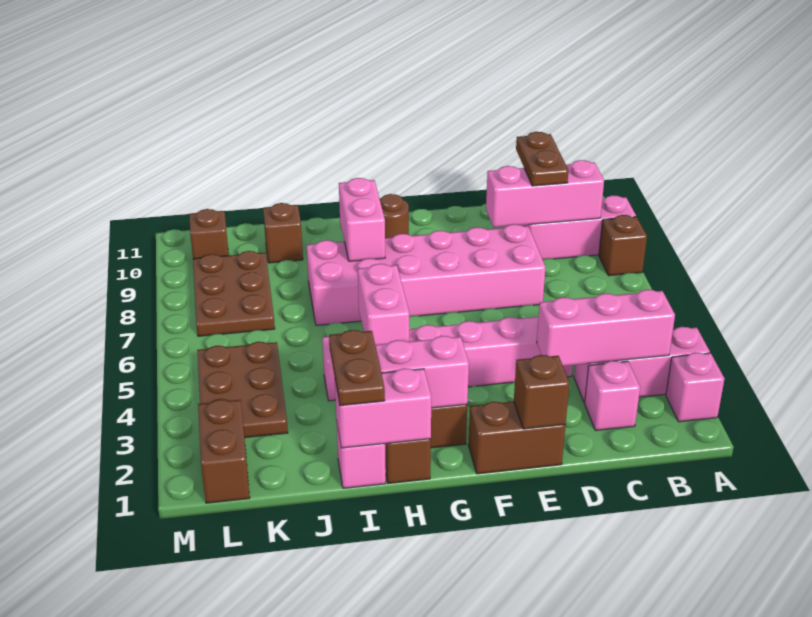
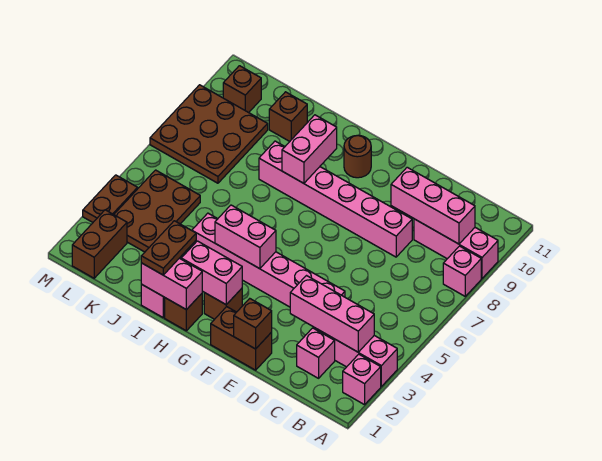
brown 1x1 brick [599,215,647,276] -> pink 1x1 brick [443,246,481,296]
brown 1x2 plate [516,132,569,186] -> brown 1x2 plate moved to [83,175,138,222]
pink 2x6 brick [307,224,545,325] -> pink 1x6 brick [259,141,412,257]
pink 1x2 brick [358,264,409,345] -> pink 1x2 brick turned to [215,205,276,269]
brown 2x3 plate [193,251,275,336] -> brown 3x3 plate [150,85,268,183]

